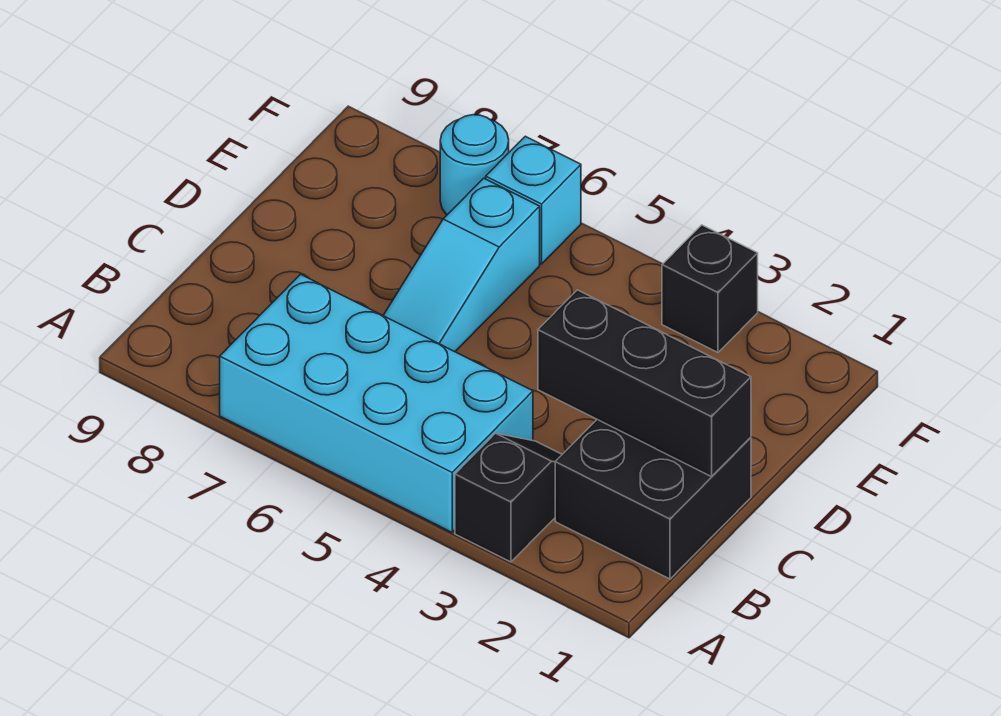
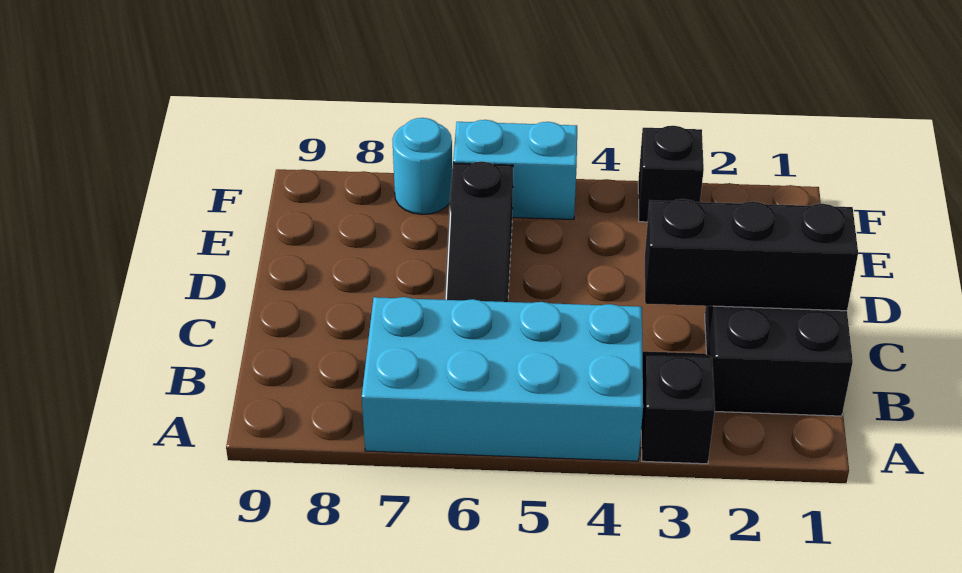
cyan 1x3 slope [383,178,540,352] -> black 1x3 slope [444,162,513,302]
cyan 1x1 brick [486,136,581,264] -> cyan 1x2 brick [453,120,577,220]

